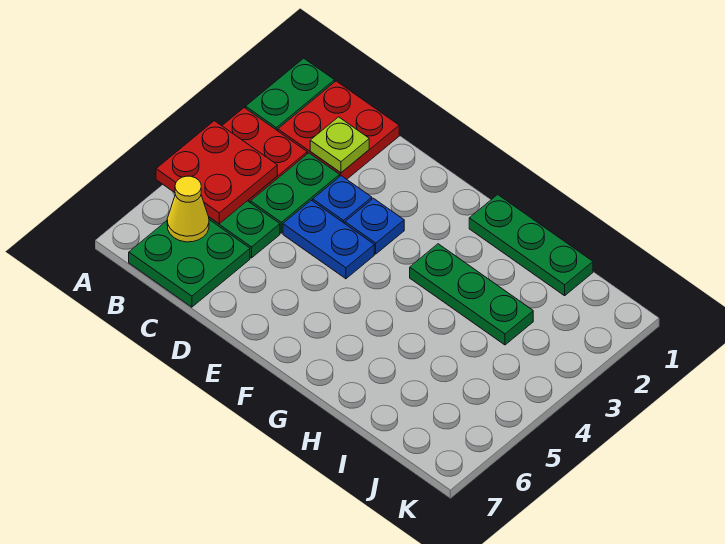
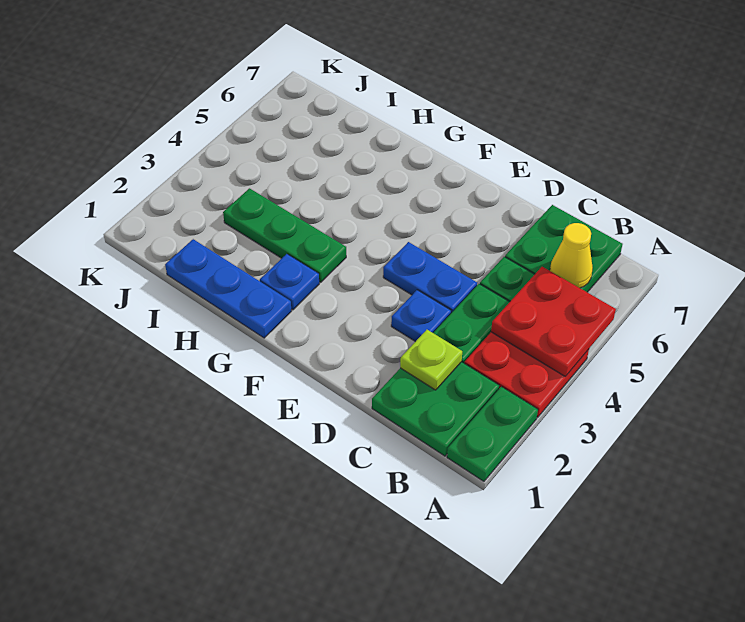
red 2x2 plate [278,81,399,179] -> green 2x2 plate [372,362,499,456]
blue 1x1 plate [345,198,404,254] -> blue 1x1 plate moved to [260,254,319,310]
green 1x3 plate [469,195,593,296] -> blue 1x3 plate [165,239,291,338]

